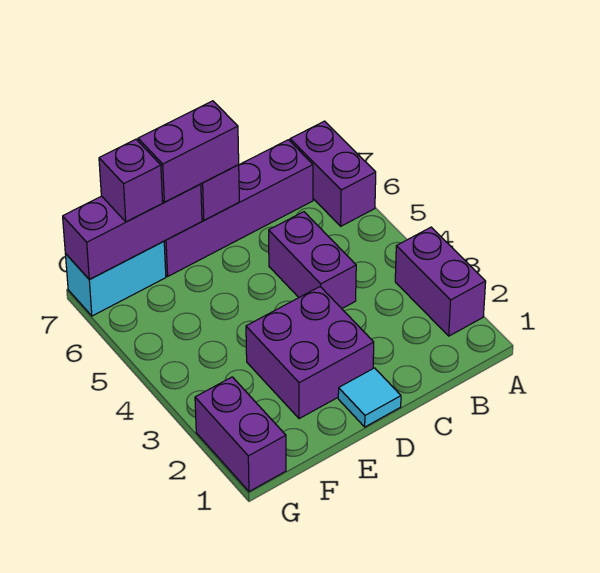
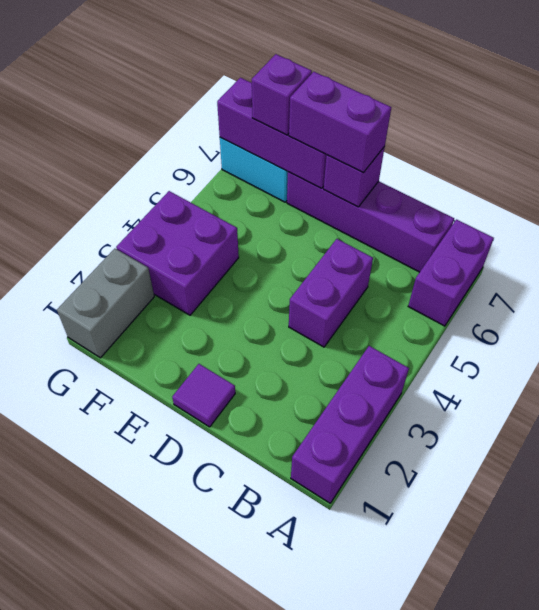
purple 1x2 brick [395,227,486,336] -> purple 1x3 brick [291,346,409,503]
cyan 1x1 tile [338,368,401,427] -> purple 1x1 tile [172,364,235,427]
purple 2x2 brick [246,287,374,419] -> purple 2x2 brick moved to [116,191,239,315]
purple 1x2 brick [195,377,286,491] -> grey 1x2 brick [57,249,154,358]

